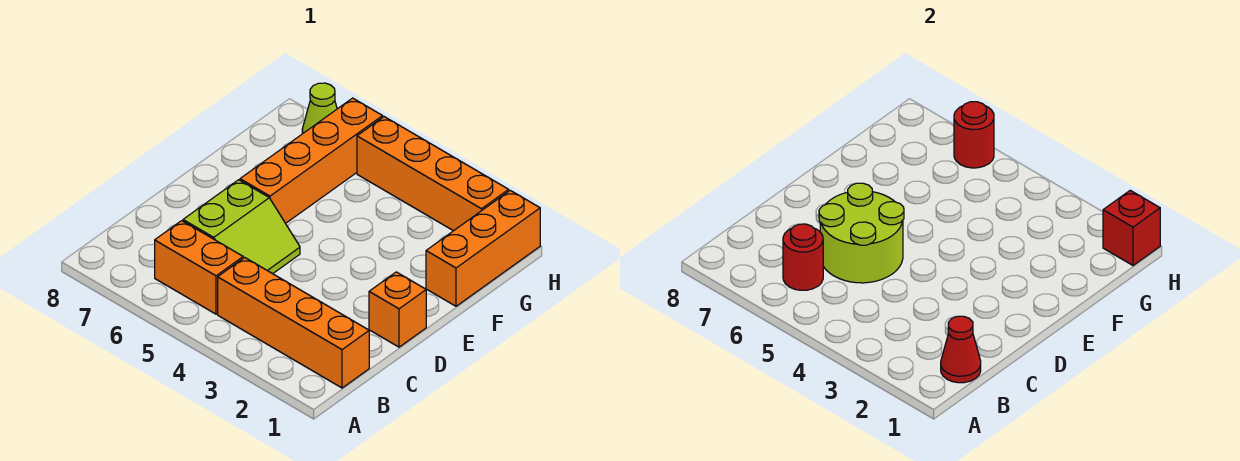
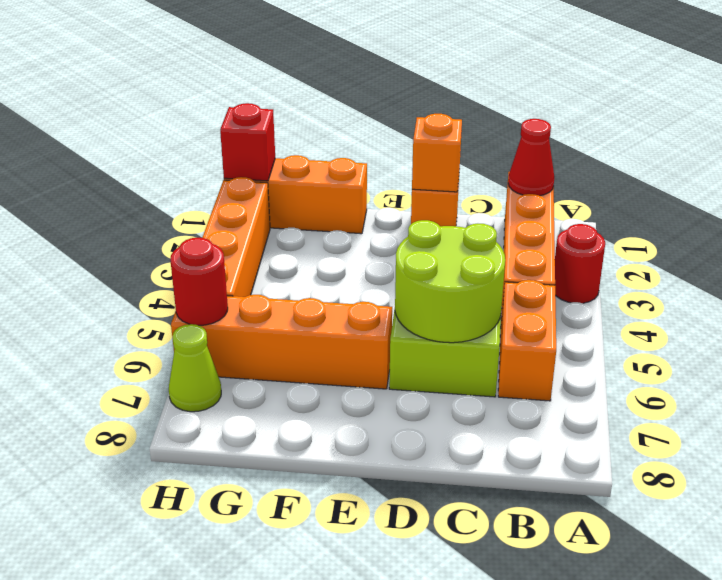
red 1x1 round brick [783,224,823,290] -> red 1x1 round brick moved to [555,224,605,303]
none -> orange 1x1 brick [412,114,462,192]

